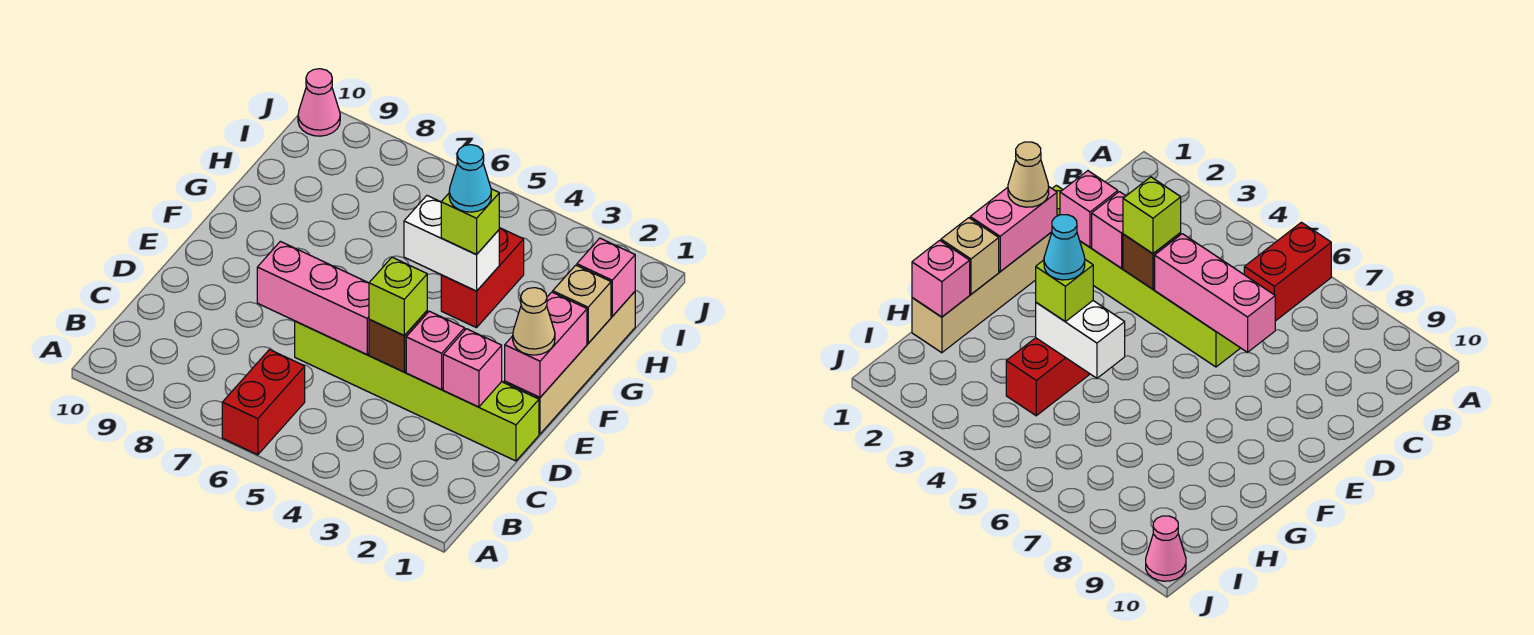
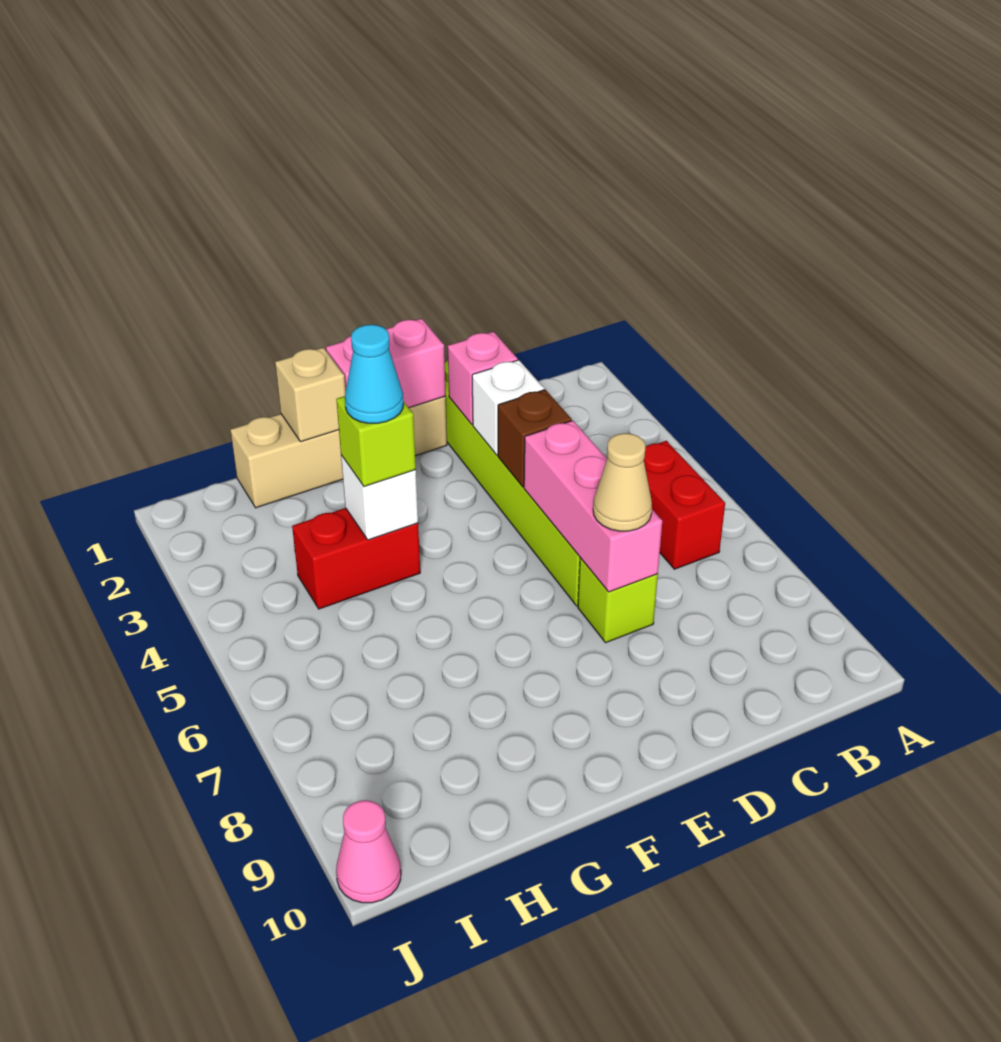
red 1x2 brick [222,350,305,455] -> red 1x2 brick turned to [644,441,725,569]
pink 1x1 brick [406,311,465,390] -> white 1x1 brick [472,360,544,455]
lime 1x1 brick [369,257,427,336] -> lime 1x1 brick moved to [578,558,658,643]
tan 1x1 cone [513,288,555,355] -> tan 1x1 cone moved to [593,433,652,531]
white 1x2 brick [404,196,499,291] -> white 1x1 brick [341,455,418,540]
pink 1x1 brick [577,238,635,316] -> none

